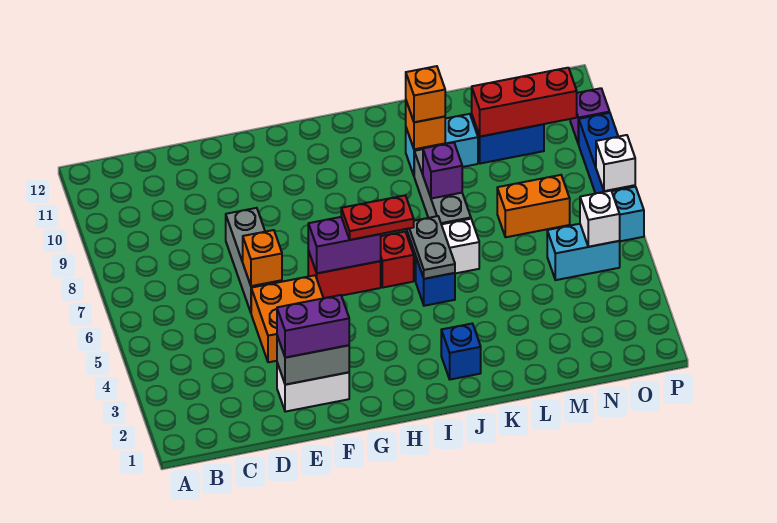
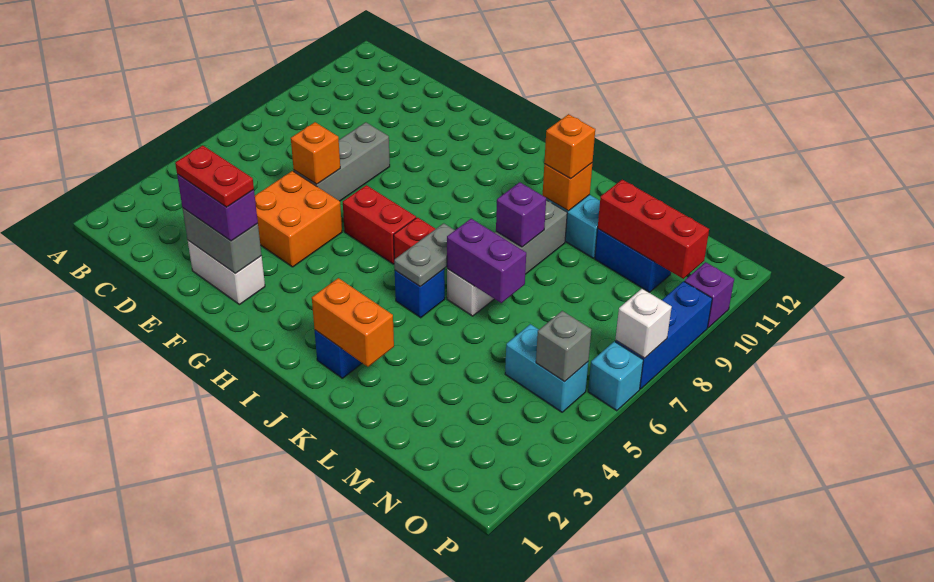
purple 1x2 brick [308,217,381,273] -> purple 1x2 brick moved to [447,219,526,303]
red 1x2 plate [341,195,414,240] -> red 1x2 plate moved to [175,145,254,207]
orange 1x2 brick [497,175,570,237] -> orange 1x2 brick moved to [312,278,394,367]
white 1x1 brick [580,191,620,247] -> grey 1x1 brick [536,311,591,382]

